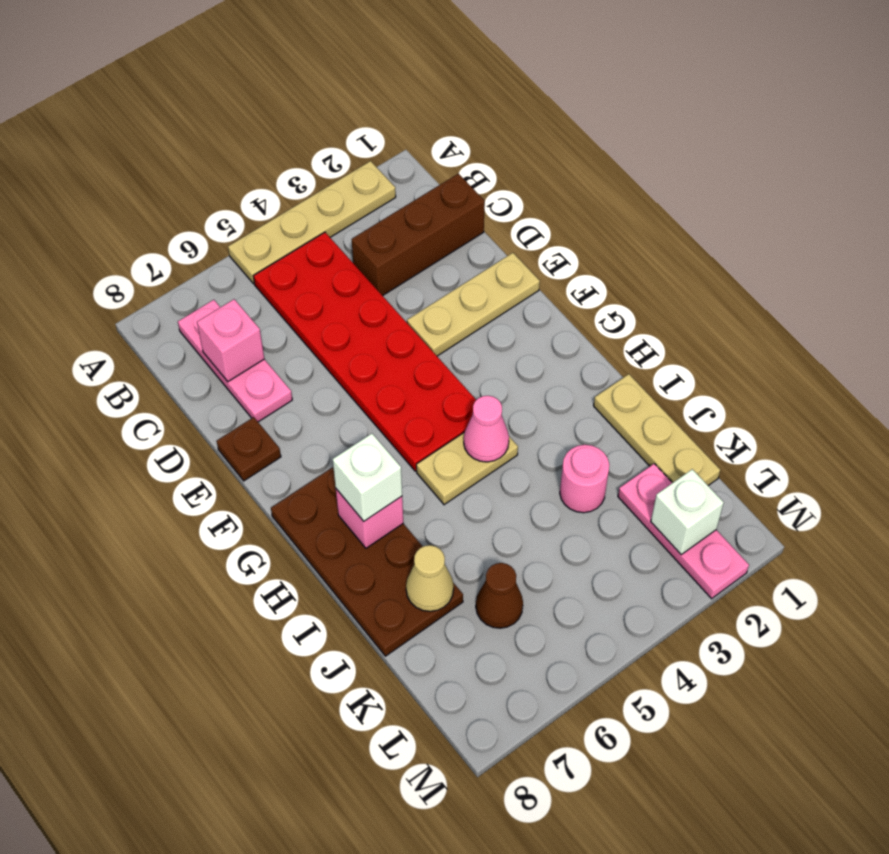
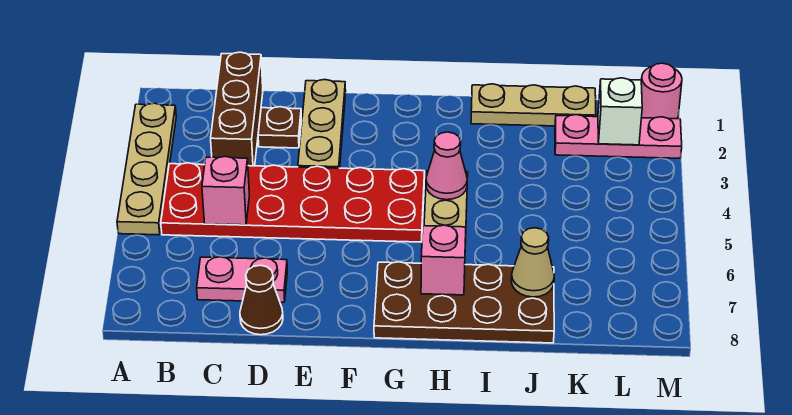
pink 1x3 plate [178,300,292,422] -> pink 1x2 plate [197,257,287,302]
pink 1x1 brick [197,299,264,382] -> pink 1x1 brick moved to [202,156,249,225]
brown 1x1 plate [217,417,281,481] -> brown 1x1 plate moved to [258,107,302,148]
white 1x1 brick [333,434,402,521] -> none
pink 1x1 round brick [560,445,609,513] -> pink 1x1 round brick moved to [641,63,682,119]
brown 1x1 cone [476,563,523,628] -> brown 1x1 cone moved to [240,265,283,335]

